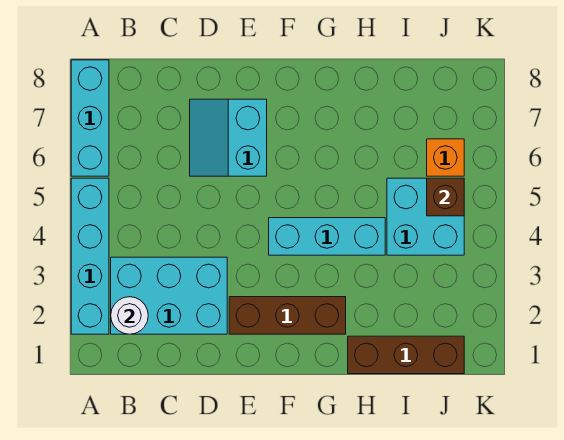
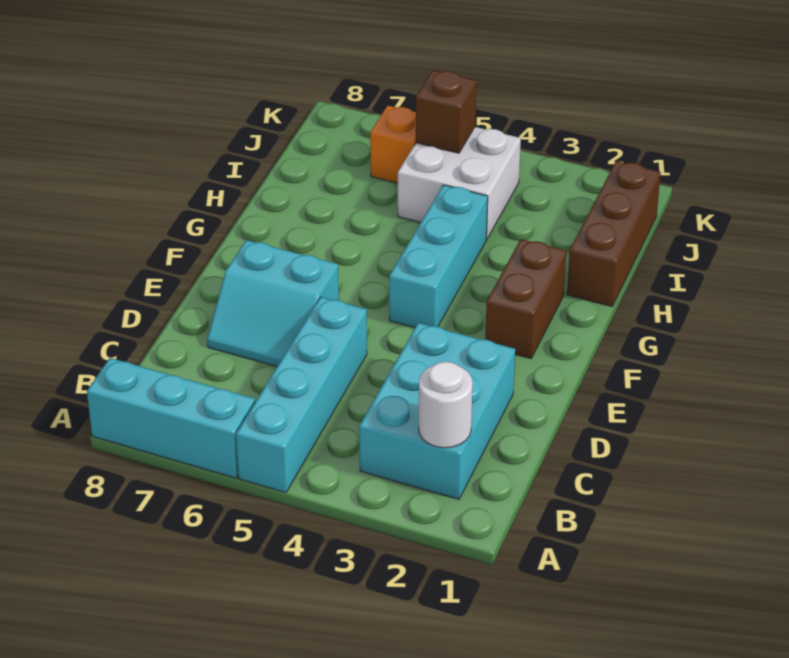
cyan 1x4 brick [71,178,109,334] -> cyan 1x4 brick turned to [236,297,367,493]
brown 1x3 brick [229,297,346,334] -> brown 1x2 brick [485,239,566,359]
cyan 2x2 brick [387,178,464,255] -> white 2x2 brick [398,127,521,239]

